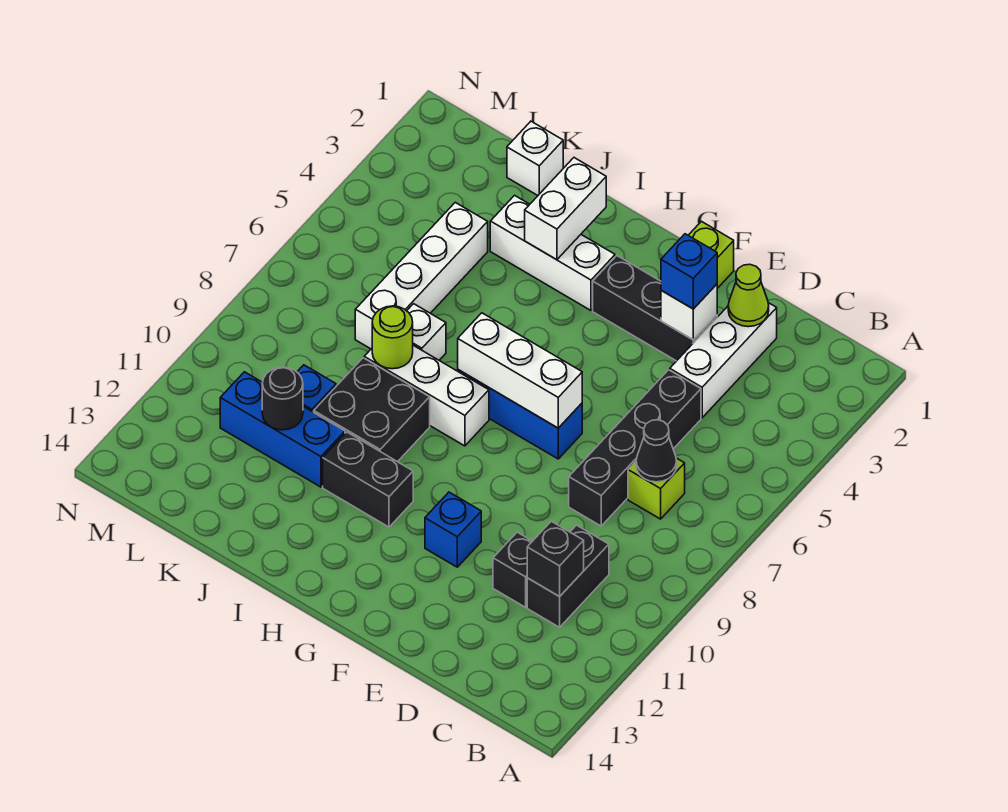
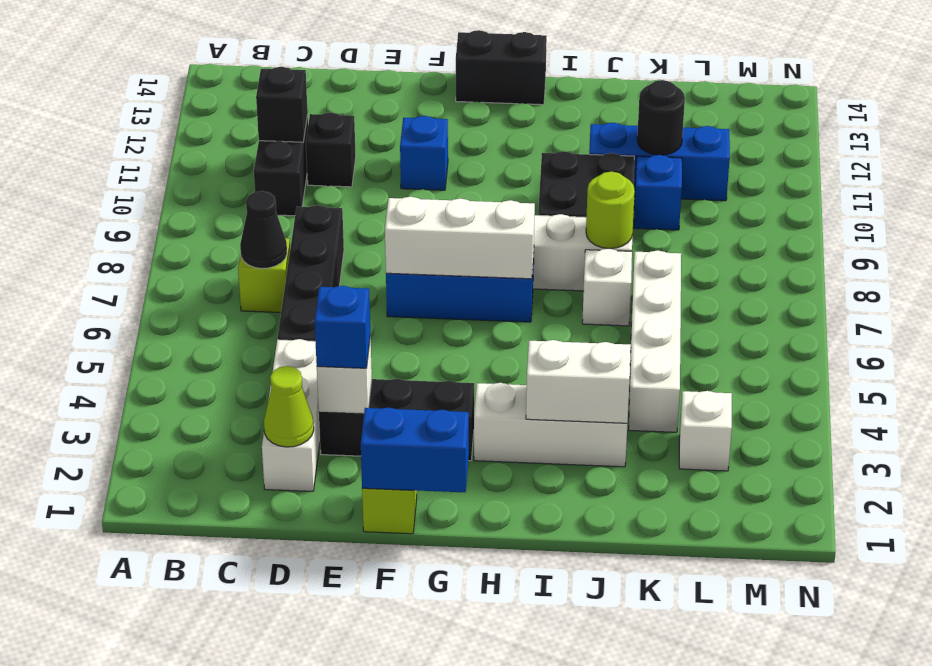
none -> blue 1x2 brick [361,408,469,492]
black 1x2 brick [323,432,413,527] -> black 1x2 brick moved to [456,30,547,105]
white 1x2 brick [525,158,606,260] -> white 1x2 brick turned to [526,340,631,423]
white 1x1 brick [507,121,563,196] -> white 1x1 brick moved to [679,391,732,471]

